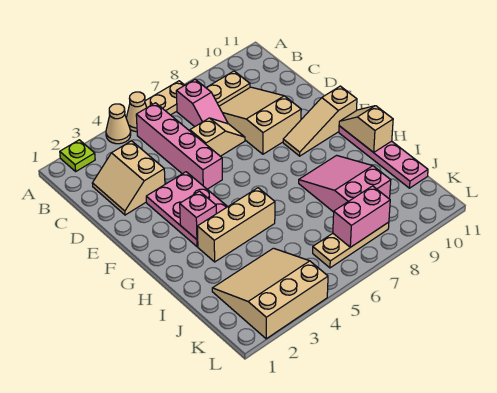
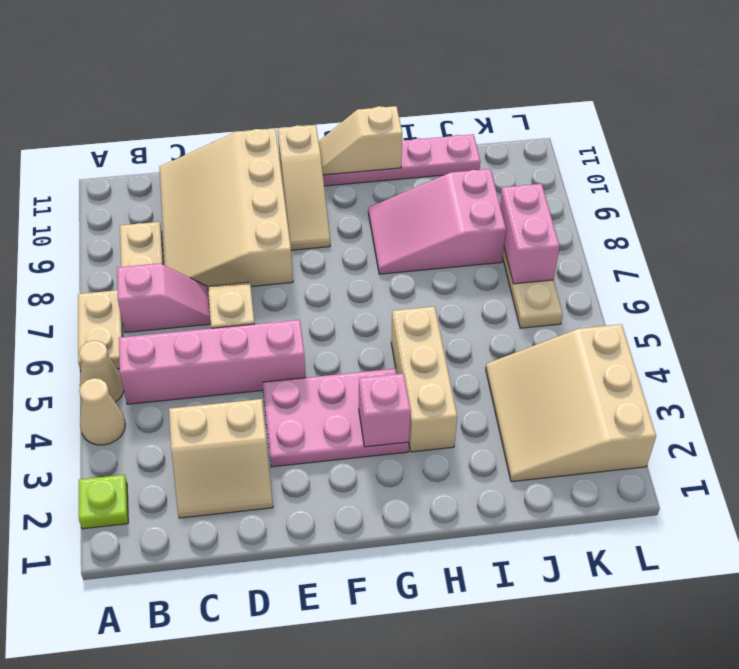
tan 2x3 slope [219,87,301,154] -> tan 3x4 slope [159,129,293,291]

